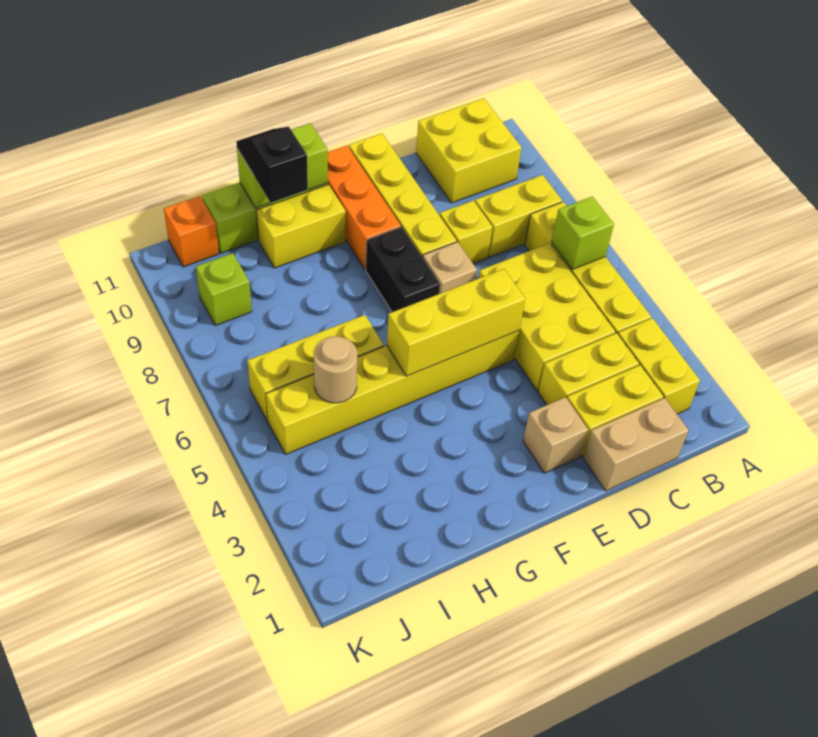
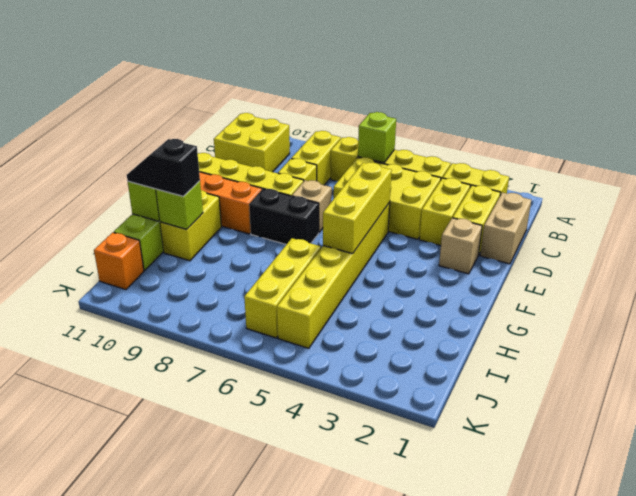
tan 1x1 round brick [314,336,357,403] -> none
lime 1x1 brick [196,253,252,326] -> lime 1x1 brick moved to [156,181,203,229]

